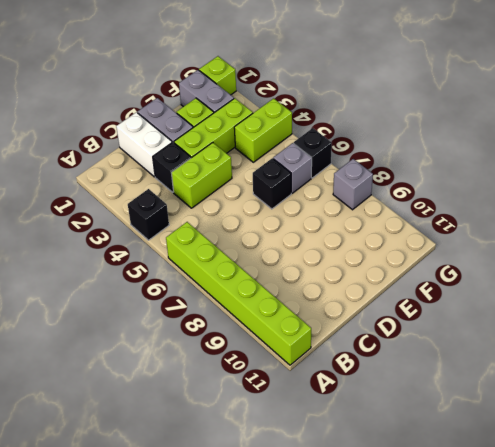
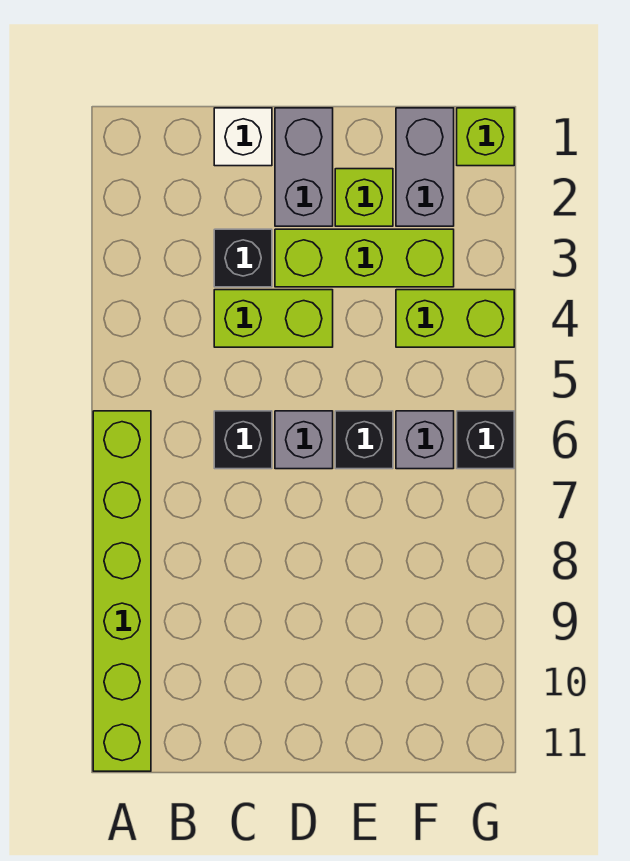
black 1x1 brick [128,189,169,240] -> black 1x1 brick moved to [214,411,272,469]
white 1x2 brick [116,112,172,177] -> white 1x1 brick [214,108,272,166]
grey 1x1 brick [333,159,373,210] -> grey 1x1 brick moved to [275,411,333,469]

